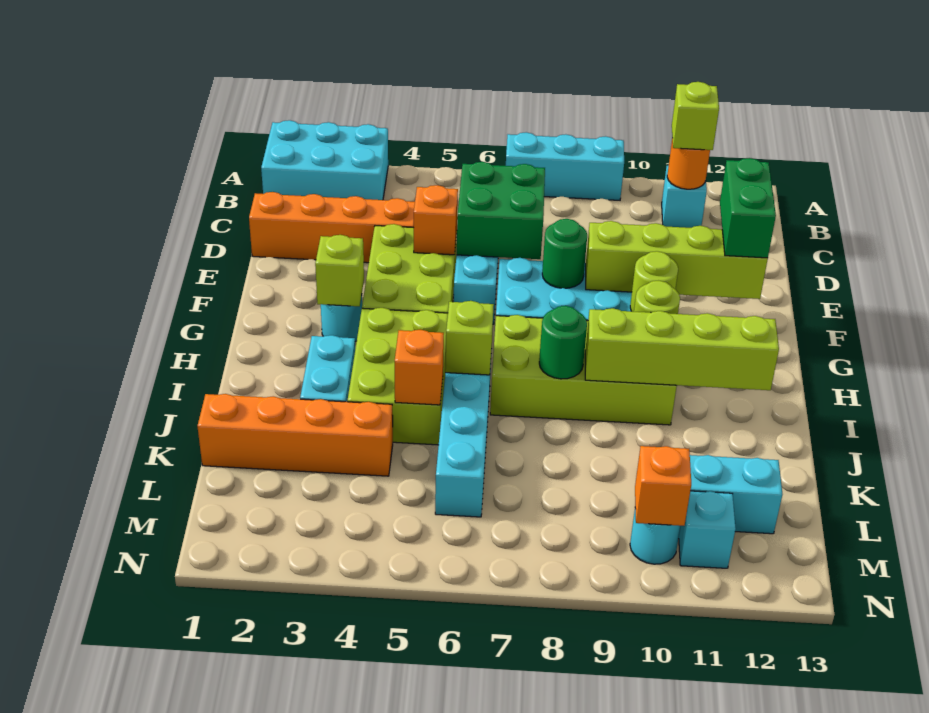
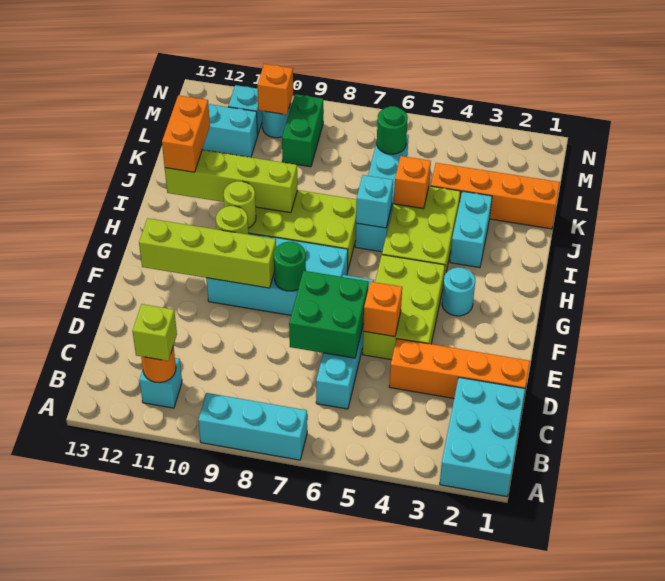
cyan 2x3 brick [261,120,388,200] -> cyan 2x3 brick turned to [440,377,525,497]
green 1x2 brick [720,158,776,258] -> green 1x2 brick moved to [282,94,323,167]
lime 1x1 brick [315,235,364,306] -> none
lime 1x1 brick [445,301,494,375] -> cyan 1x1 brick [356,175,393,228]
green 1x1 round brick [539,306,587,379] -> green 1x1 round brick moved to [377,106,408,154]
none -> orange 1x2 brick [162,95,210,172]

